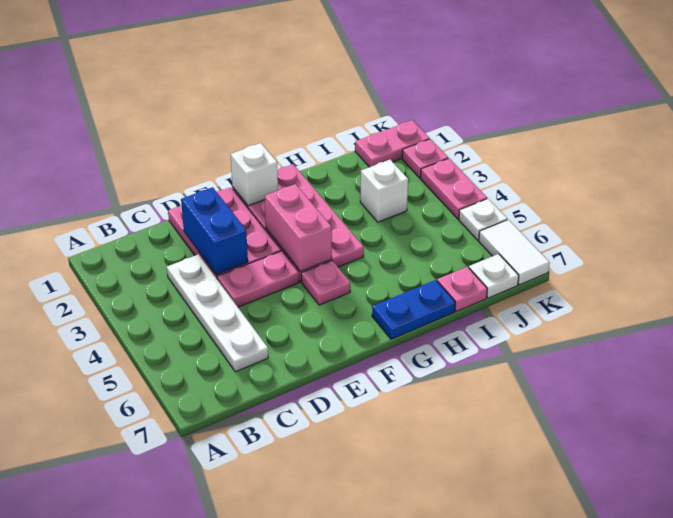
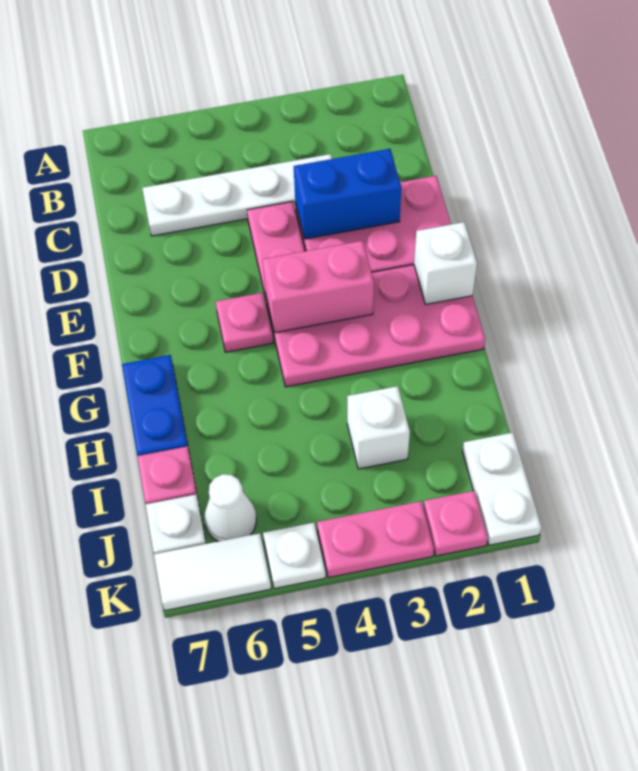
pink 1x2 plate [355,120,430,167] -> white 1x2 plate [462,433,541,545]
none -> white 1x1 cone [204,474,256,541]

